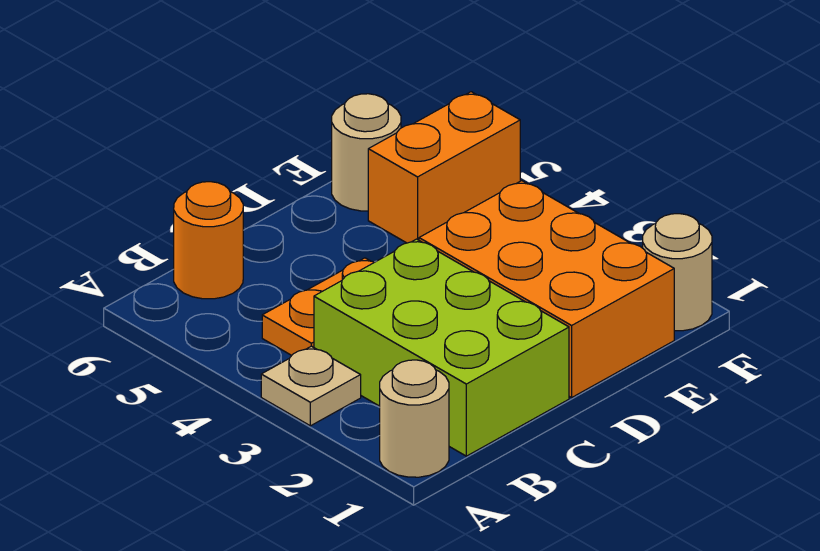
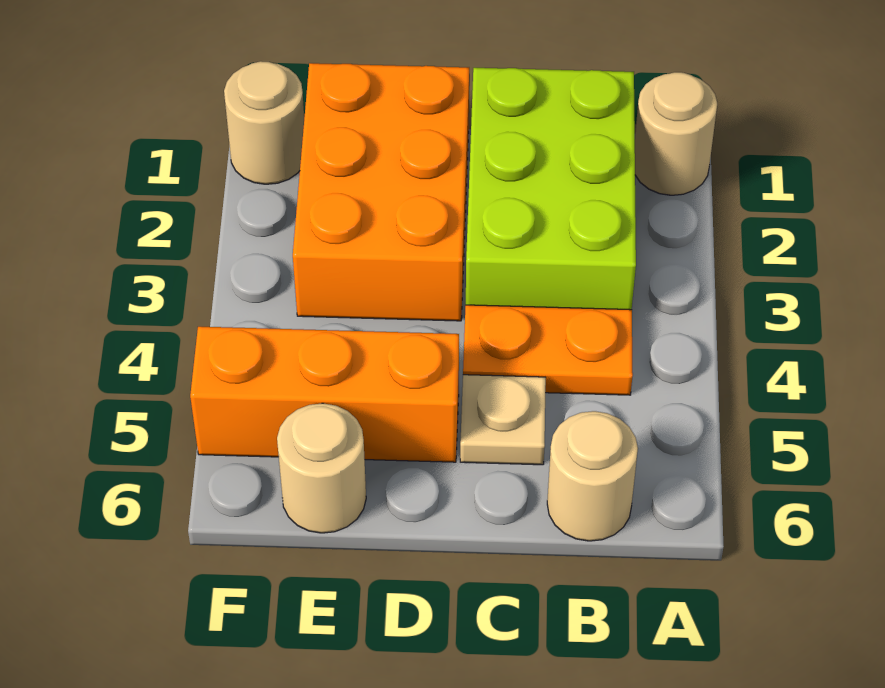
tan 1x1 plate [261,346,361,426] -> tan 1x1 plate moved to [460,375,546,465]
orange 1x1 round brick [174,182,243,299] -> tan 1x1 round brick [547,411,638,541]
orange 1x2 brick [368,92,520,243] -> orange 1x3 brick [190,327,459,462]

